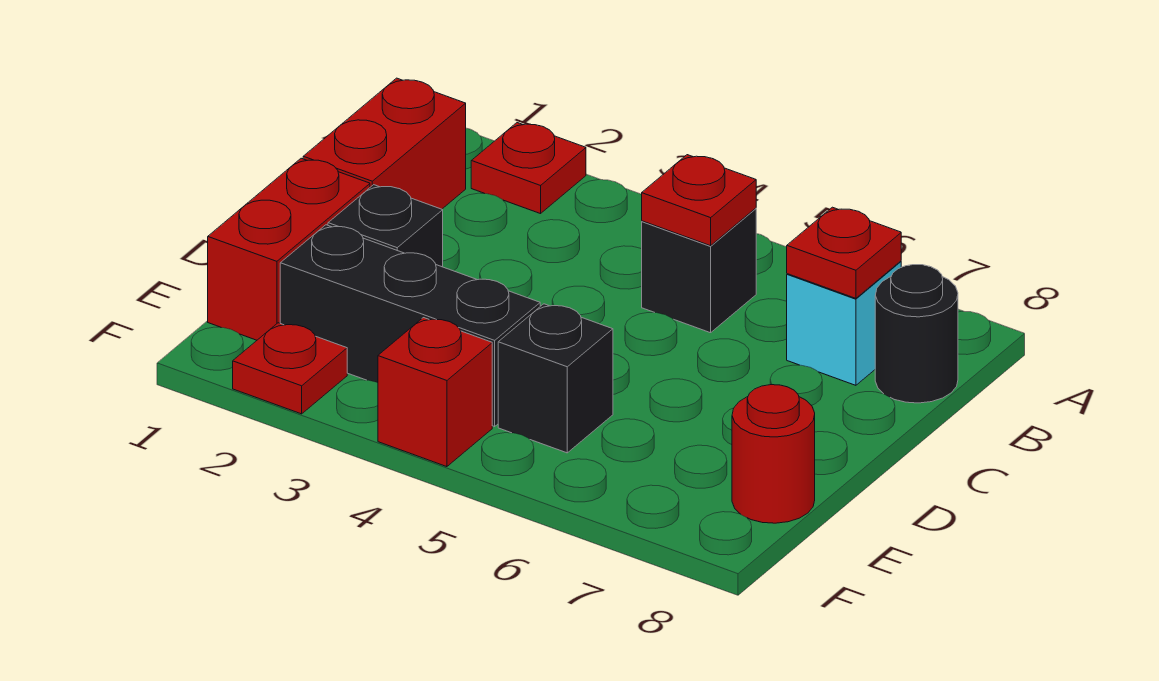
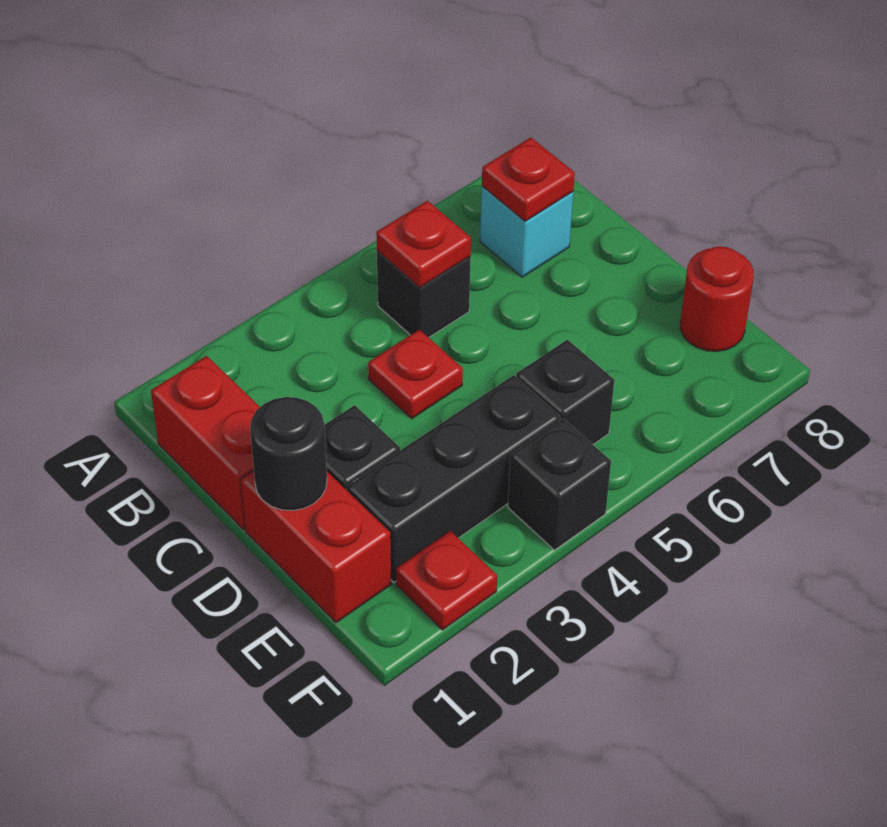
red 1x1 plate [471,123,586,214] -> red 1x1 plate moved to [368,329,463,419]
black 1x1 round brick [875,265,958,403] -> black 1x1 round brick moved to [250,397,327,511]
red 1x1 brick [378,318,492,467] -> black 1x1 brick [508,419,611,550]

